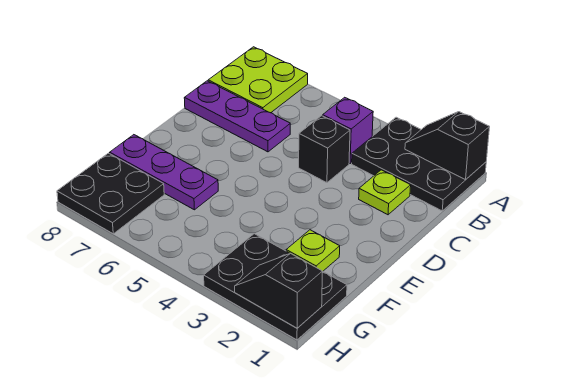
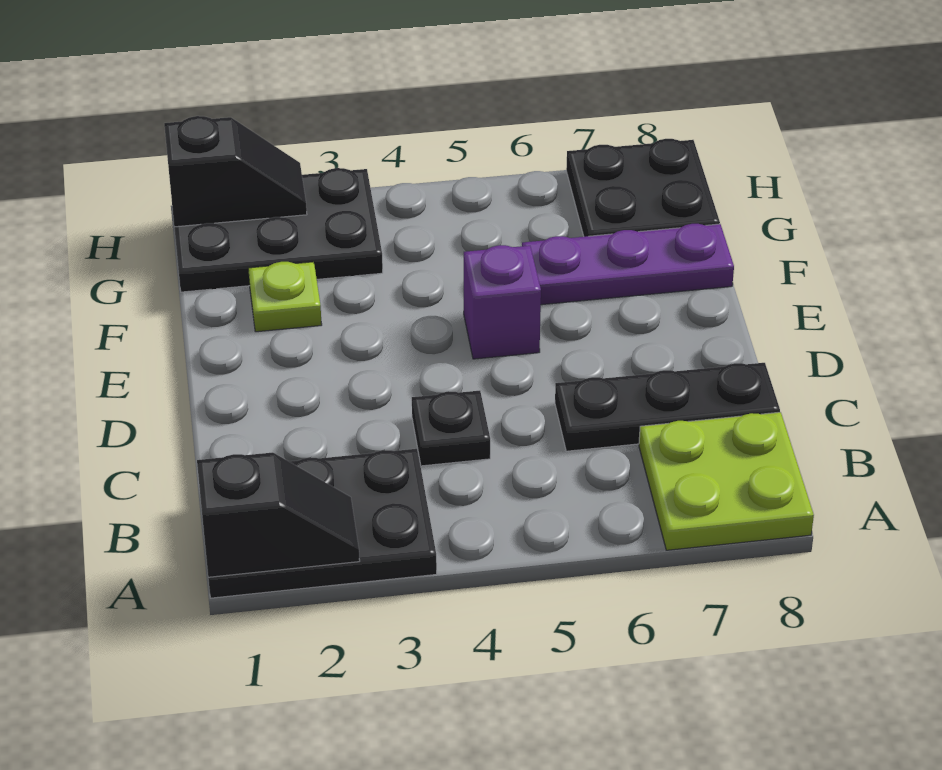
purple 1x1 brick [323,97,373,163] -> purple 1x1 brick moved to [464,245,541,359]
lime 1x1 plate [359,170,411,215] -> none
black 1x1 brick [299,116,350,183] -> black 1x1 plate [412,391,490,466]
purple 1x3 plate [184,81,290,152] -> black 1x3 plate [555,363,780,451]

